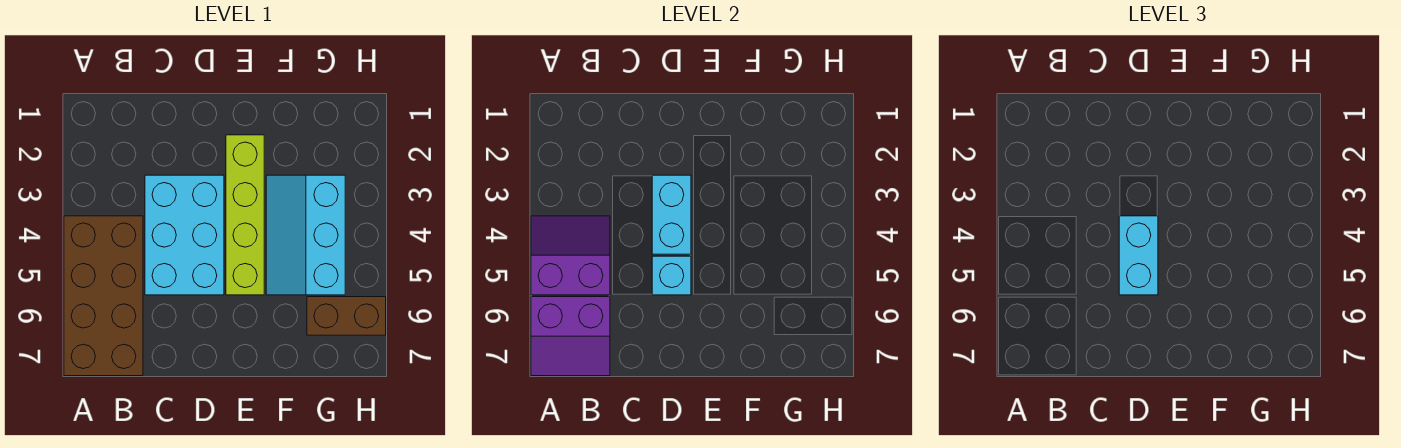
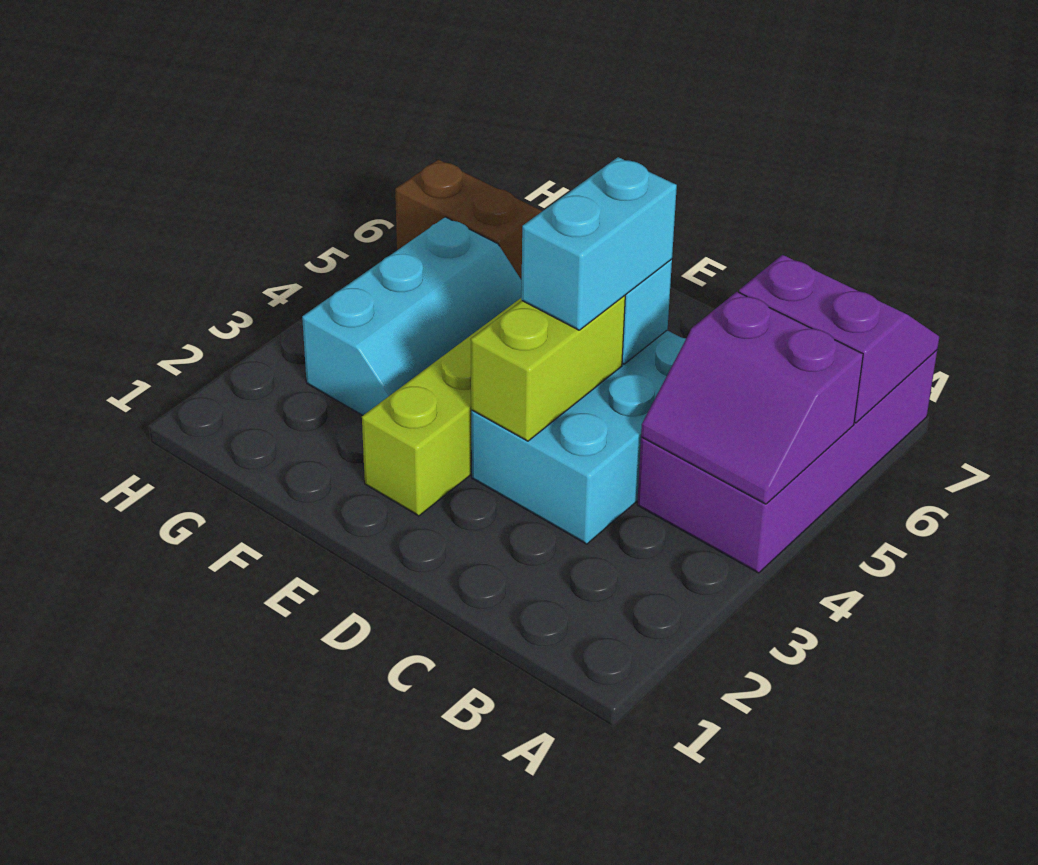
brown 2x4 brick [64,216,143,376] -> purple 2x4 brick [637,350,937,573]
cyan 1x2 brick [652,175,691,254] -> lime 1x2 brick [471,296,625,441]

